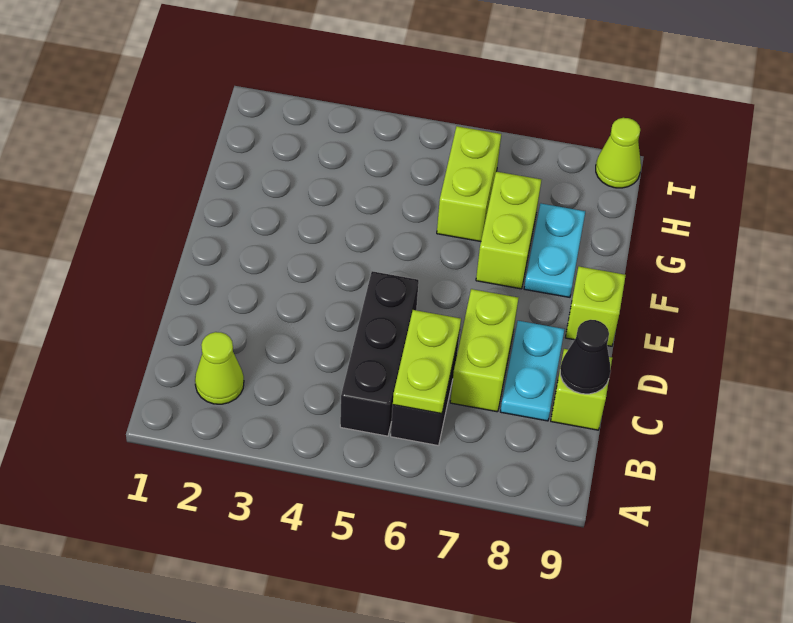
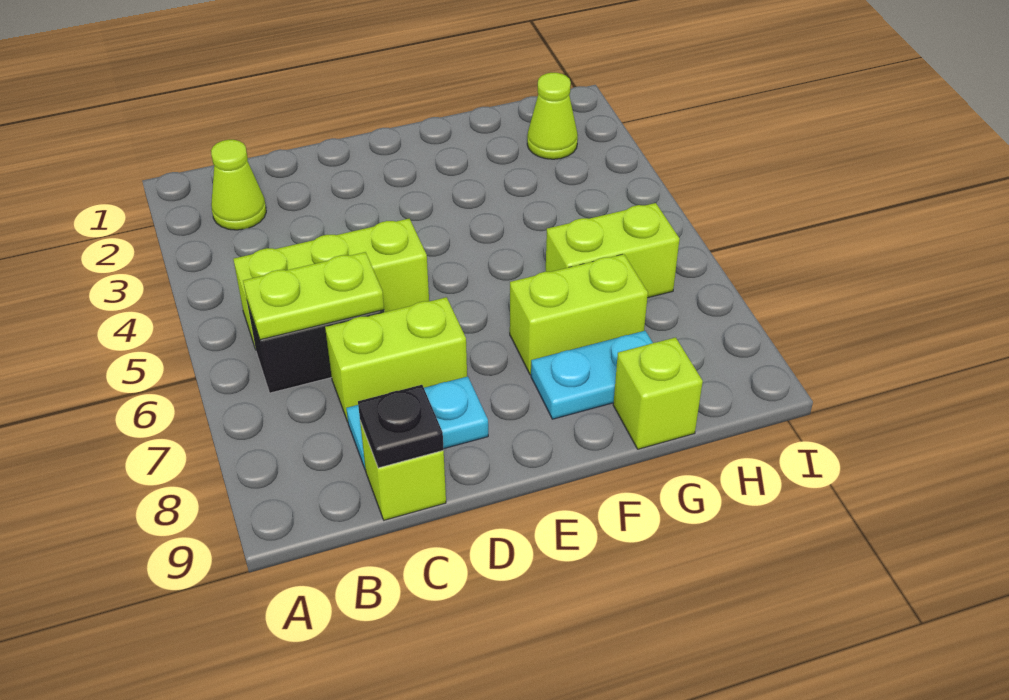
black 1x3 brick [340,271,419,436] -> lime 1x3 brick [233,219,429,349]
black 1x1 cone [560,320,611,394] -> black 1x1 plate [358,385,444,468]
lime 1x1 brick [565,266,626,346] -> lime 1x1 brick moved to [613,337,703,449]
lime 1x1 cone [596,118,641,188] -> lime 1x1 cone moved to [527,73,578,159]

